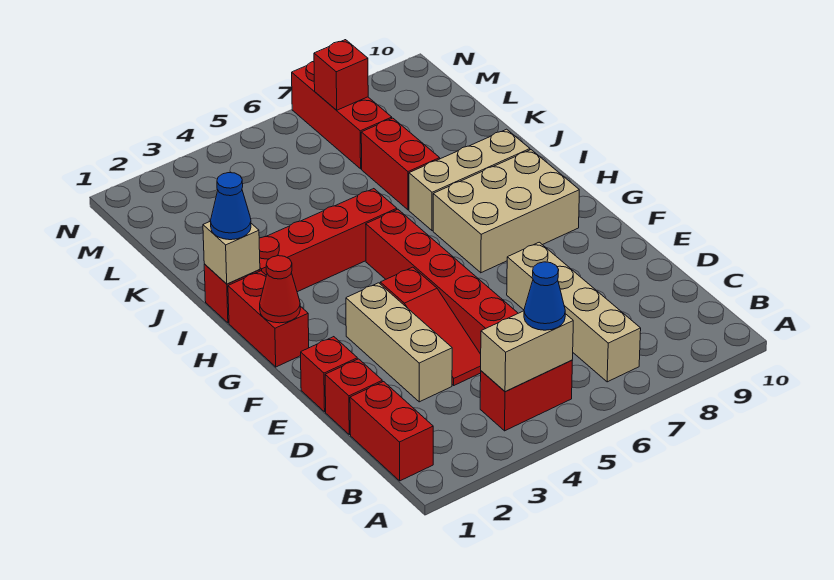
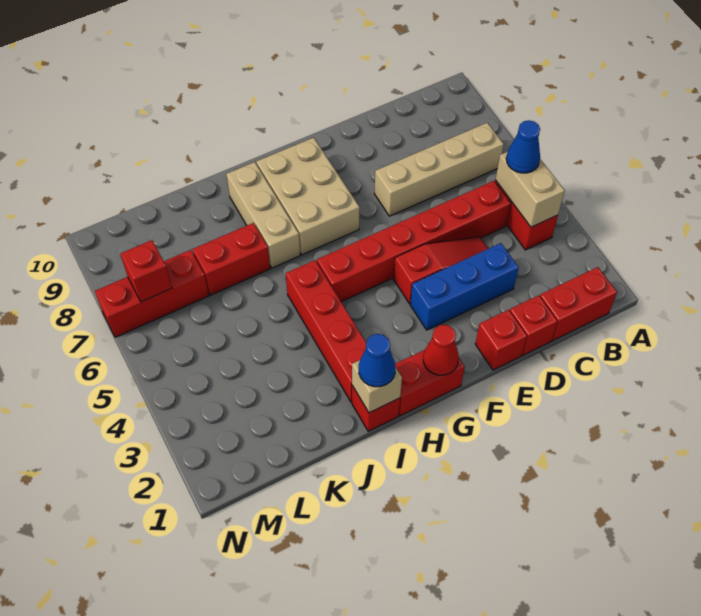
tan 1x3 brick [346,283,452,402] -> blue 1x3 brick [410,243,519,330]

